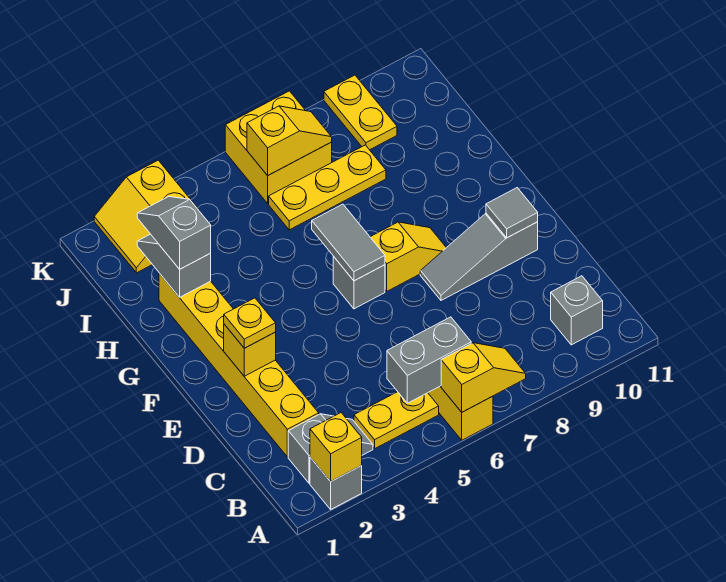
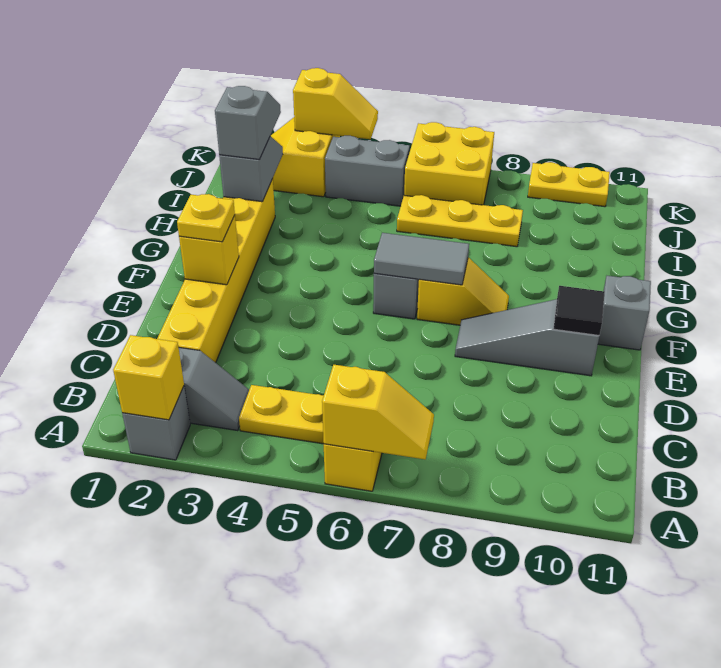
grey 1x2 brick [387,317,471,403] -> grey 1x2 brick moved to [325,136,410,206]
grey 1x1 brick [551,276,603,345] -> grey 1x1 brick moved to [598,276,651,350]
grey 1x1 tile [486,188,538,238] -> black 1x1 tile [553,286,604,336]
grey 1x2 tile [312,204,385,281] -> grey 1x2 tile turned to [374,233,469,285]
yellow 1x2 slope [247,106,332,176] -> yellow 1x2 slope moved to [293,68,378,139]
yellow 1x2 plate [324,75,397,150] -> yellow 1x2 plate turned to [528,162,610,207]

